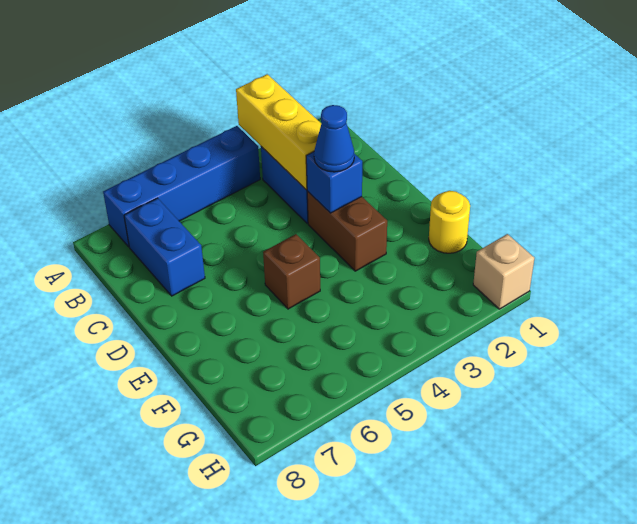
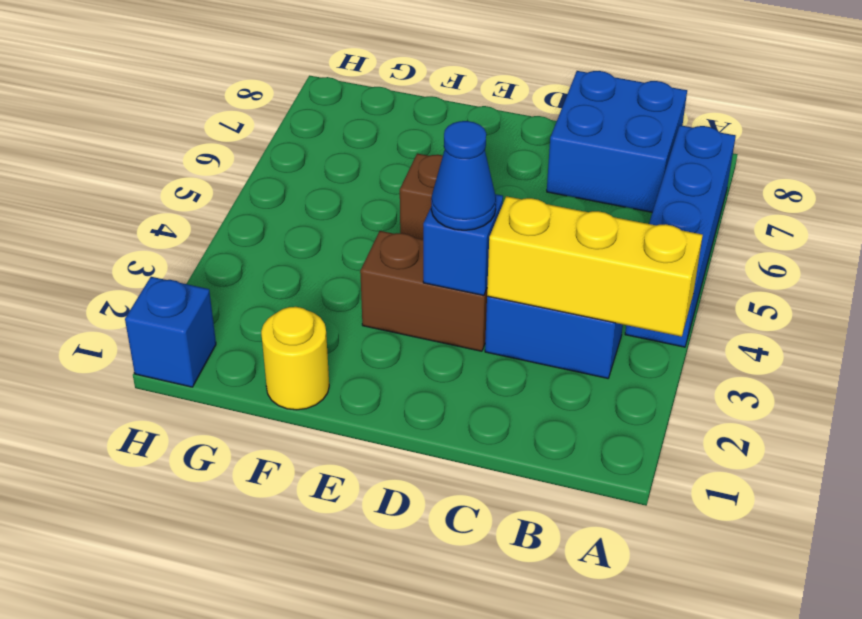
blue 1x2 brick [124,198,205,296] -> blue 2x2 brick [547,71,687,212]
tan 1x1 brick [473,234,534,309] -> blue 1x1 brick [125,277,216,387]

